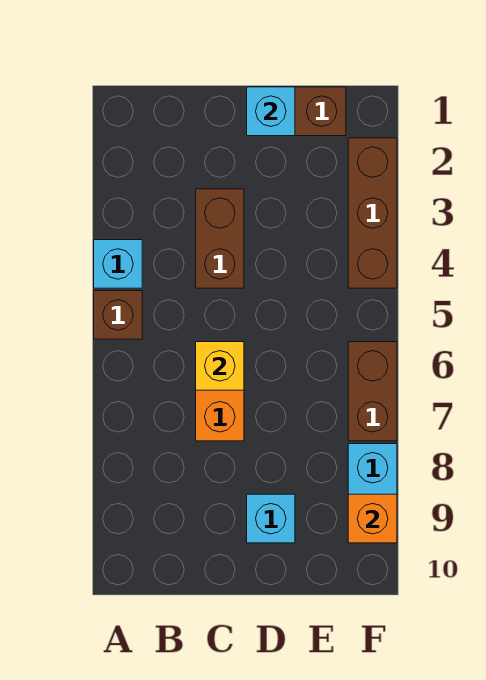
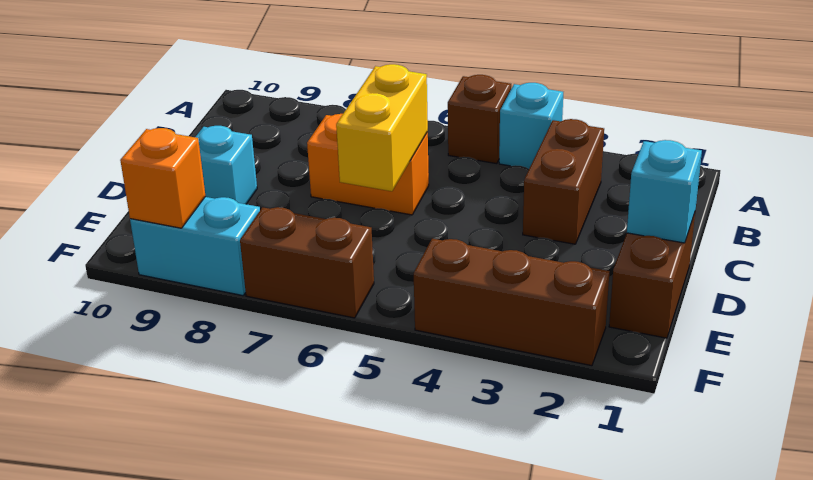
brown 1x2 brick [196,189,244,288] -> brown 1x2 brick turned to [523,119,604,244]
yellow 1x1 brick [196,342,244,390] -> yellow 1x2 brick [336,64,428,191]

